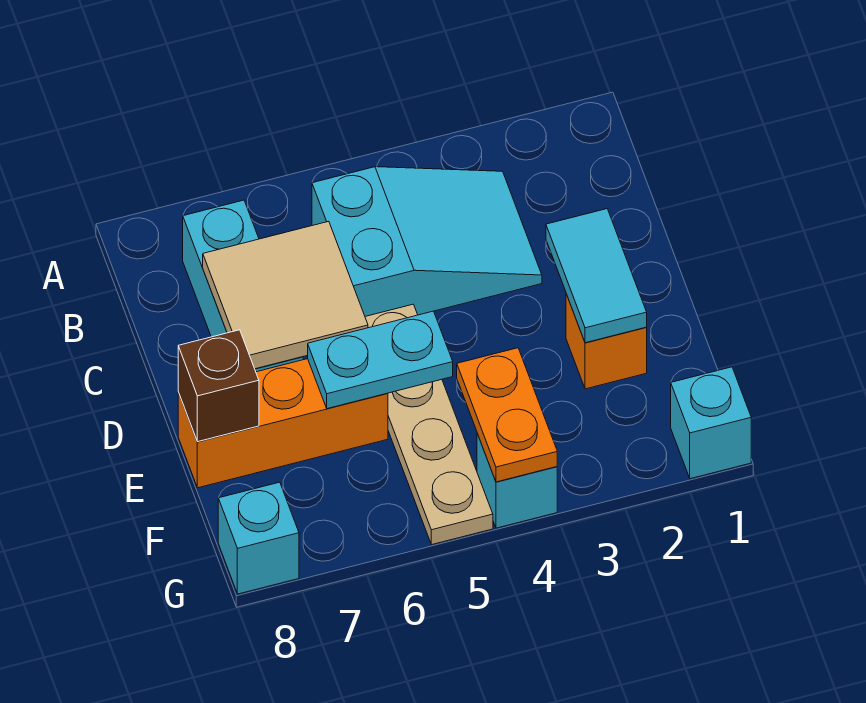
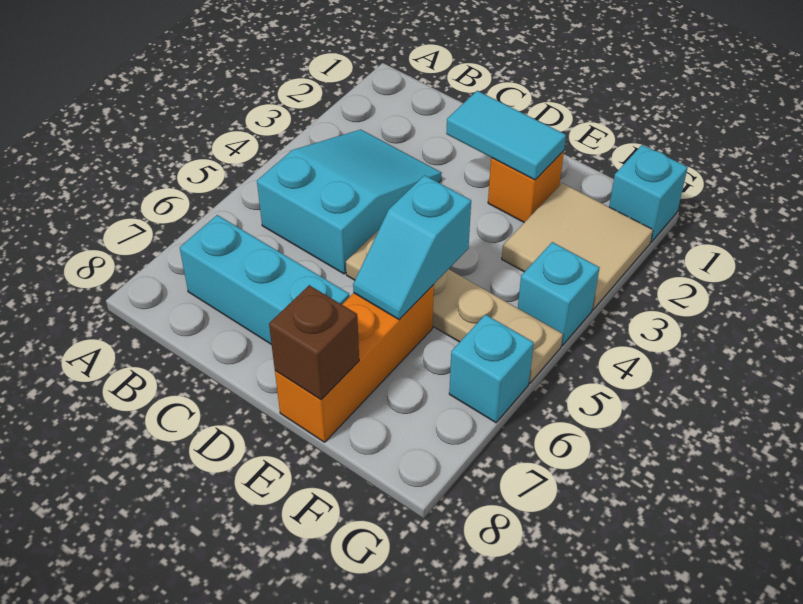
tan 2x2 tile [203,221,368,369] -> tan 2x2 tile moved to [502,183,653,310]
cyan 1x2 plate [308,311,453,409] -> cyan 1x2 slope [353,175,471,320]
orange 1x2 plate [457,348,557,482] -> none
cyan 1x1 brick [218,482,299,594] -> cyan 1x1 brick moved to [449,314,534,423]

